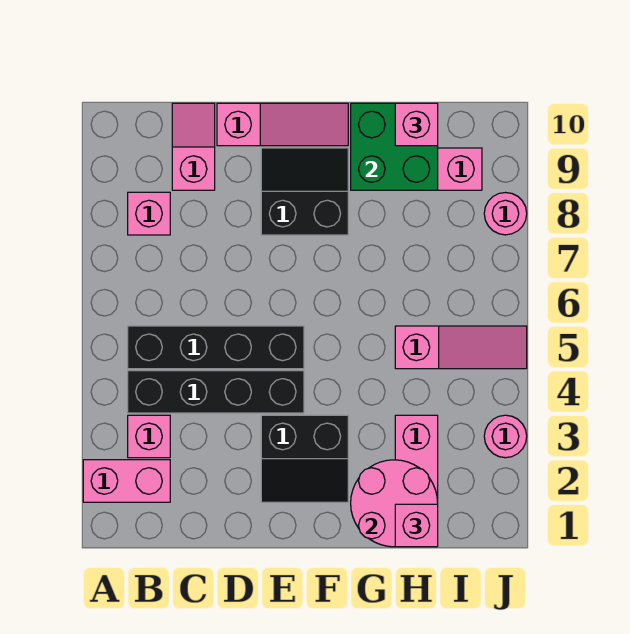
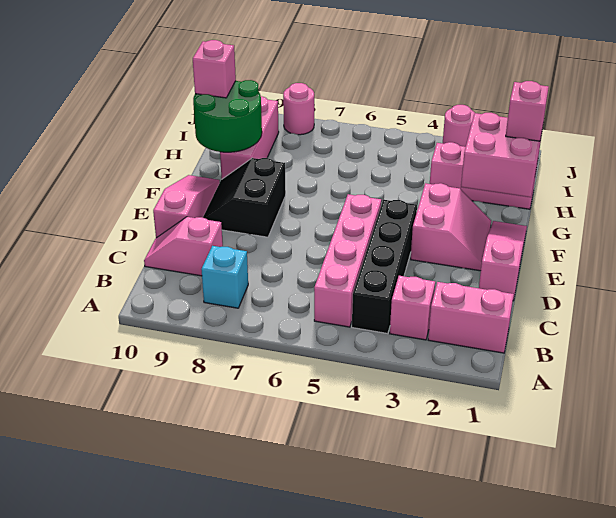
pink 1x2 brick [83,460,170,502] -> pink 1x2 brick turned to [428,282,514,353]
black 1x4 brick [128,326,304,369] -> pink 1x4 brick [314,194,381,327]
pink 1x1 brick [128,192,170,235] -> cyan 1x1 brick [201,246,248,308]
black 2x2 slope [261,415,348,502] -> pink 2x2 slope [411,183,491,271]
pink 2x2 round brick [351,460,438,547] -> pink 2x2 brick [461,113,543,197]
green 2x2 brick [351,103,438,190] -> green 2x2 round brick [193,80,262,152]
pink 1x3 slope [395,326,527,369] -> pink 1x3 slope moved to [479,221,527,301]

